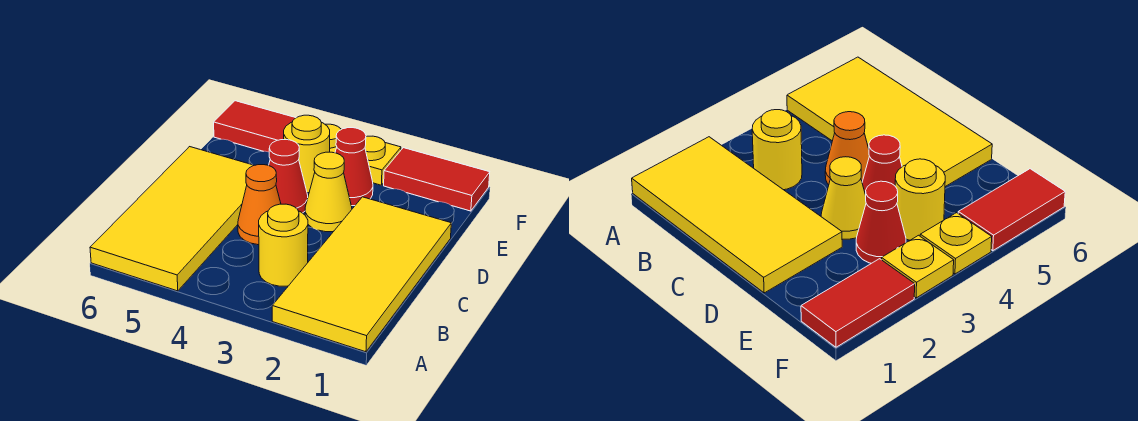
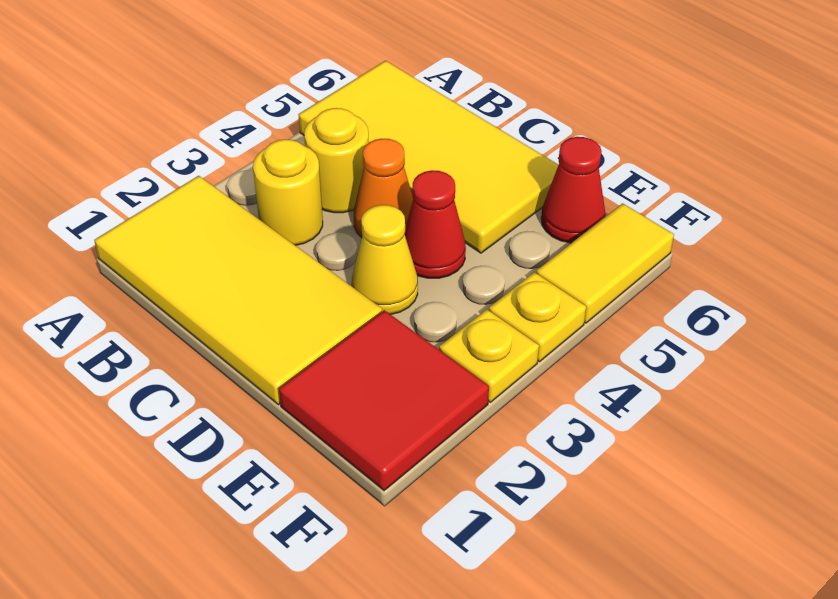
red 1x1 cone [335,128,373,206] -> red 1x1 cone moved to [541,137,606,243]
yellow 1x1 round brick [284,115,330,193] -> yellow 1x1 round brick moved to [304,108,369,213]
red 1x2 tile [384,148,490,211] -> red 2x2 tile [279,310,489,491]
red 1x2 tile [214,101,295,152] -> yellow 1x2 tile [536,203,674,323]

